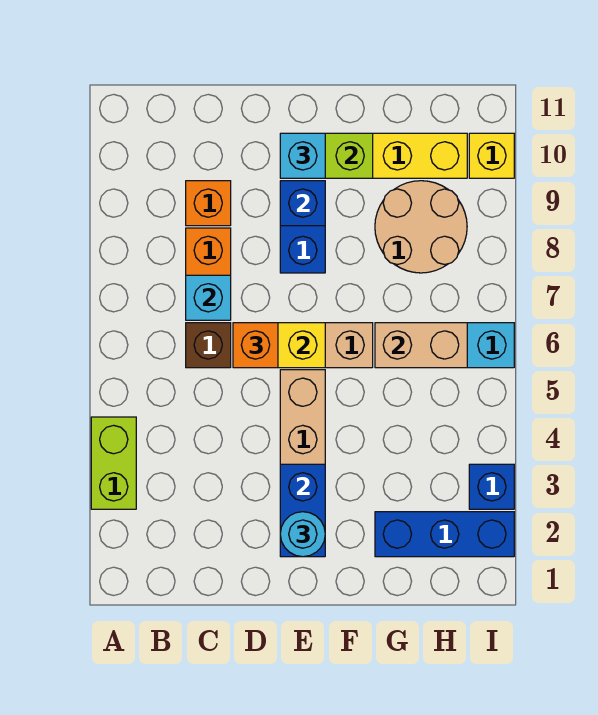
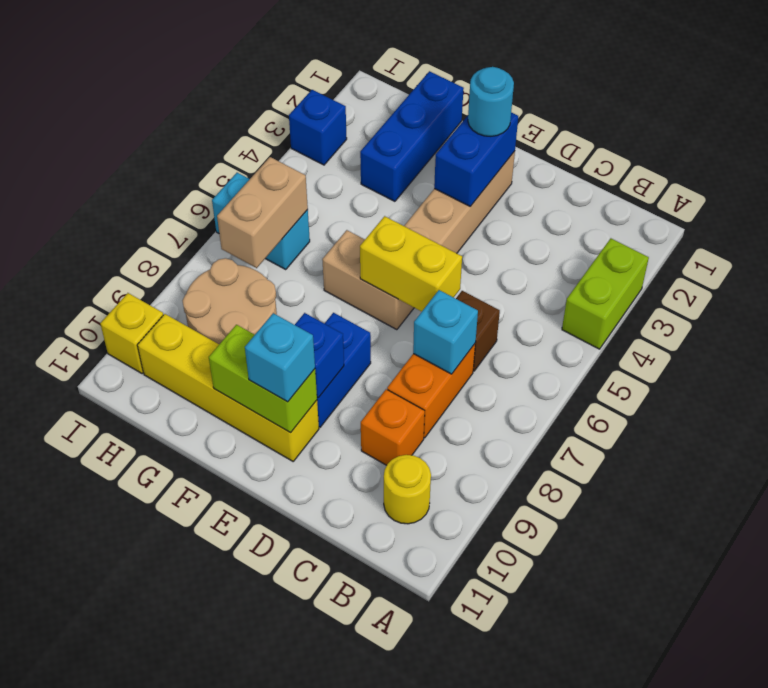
none -> yellow 1x1 round brick [384,455,431,524]
orange 1x1 brick [233,323,278,368] -> none
blue 1x3 brick [375,512,514,557] -> blue 1x3 brick turned to [360,71,464,201]
tan 1x2 brick [375,323,467,368] -> tan 1x2 brick turned to [217,157,308,268]

